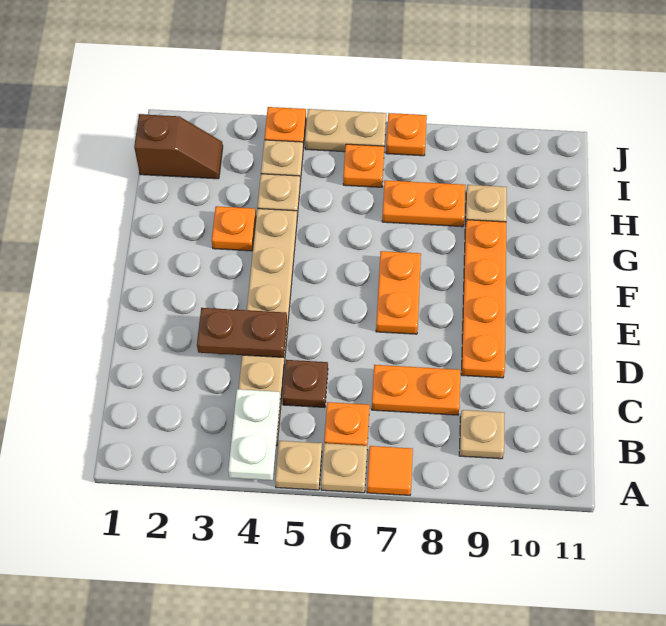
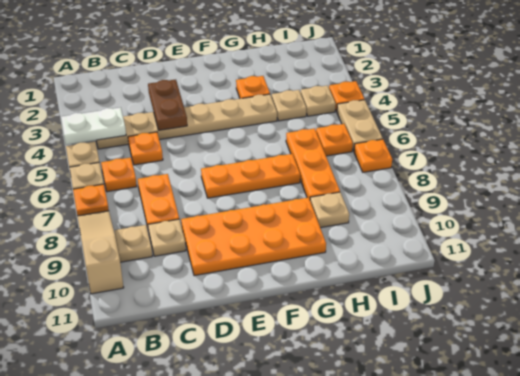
orange 1x1 tile [367,446,413,495] -> orange 1x1 plate [73,184,109,216]
none -> tan 1x3 slope [77,211,124,294]
brown 1x1 plate [283,360,328,408] -> orange 1x1 plate [128,132,163,165]
none -> tan 1x1 plate [148,219,186,256]
orange 1x4 plate [461,220,506,378] -> orange 2x4 plate [181,197,326,276]
orange 1x2 plate [376,251,421,334] -> orange 1x3 plate [201,154,300,198]
orange 1x2 plate [382,180,465,227] -> orange 1x3 plate [286,128,340,199]
brown 1x2 slope [134,114,223,179] -> none

